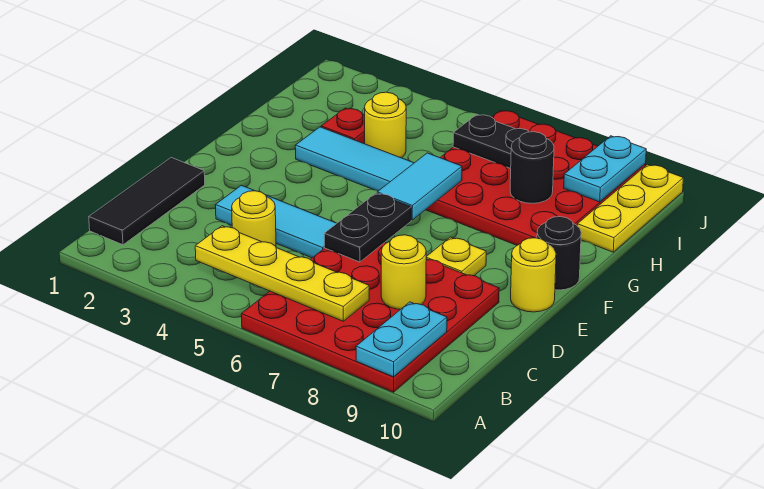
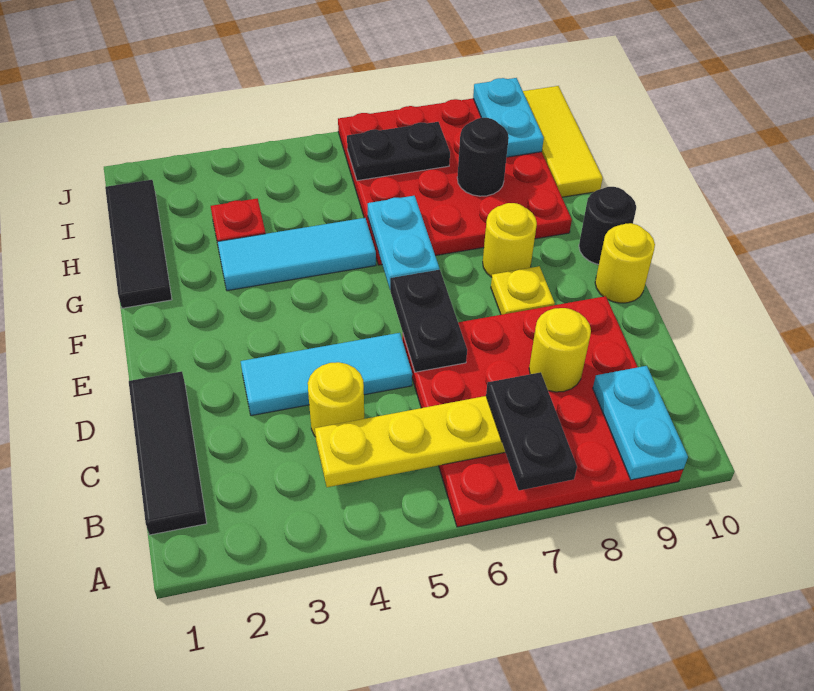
none -> black 1x2 plate [486,372,577,490]
cyan 1x2 tile [377,153,462,220] -> cyan 1x2 plate [368,196,439,288]
none -> black 1x3 tile [105,180,172,308]
yellow 1x1 round brick [365,92,406,158] -> yellow 1x1 round brick moved to [483,203,537,277]
yellow 1x3 plate [577,164,683,252] -> yellow 1x3 tile [523,86,603,197]

